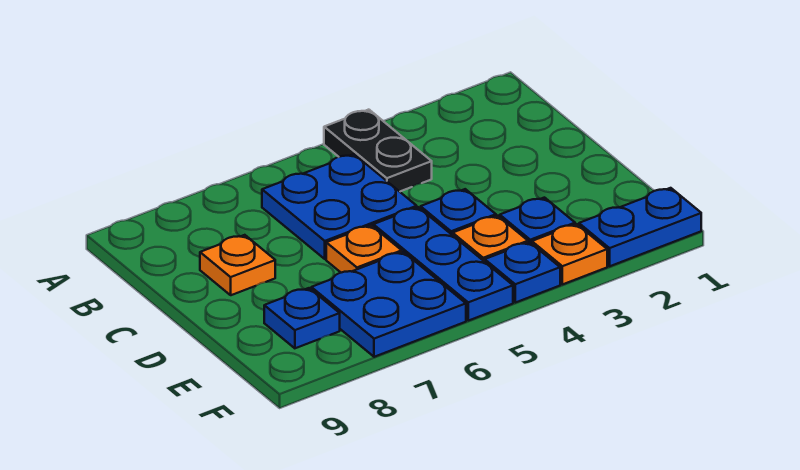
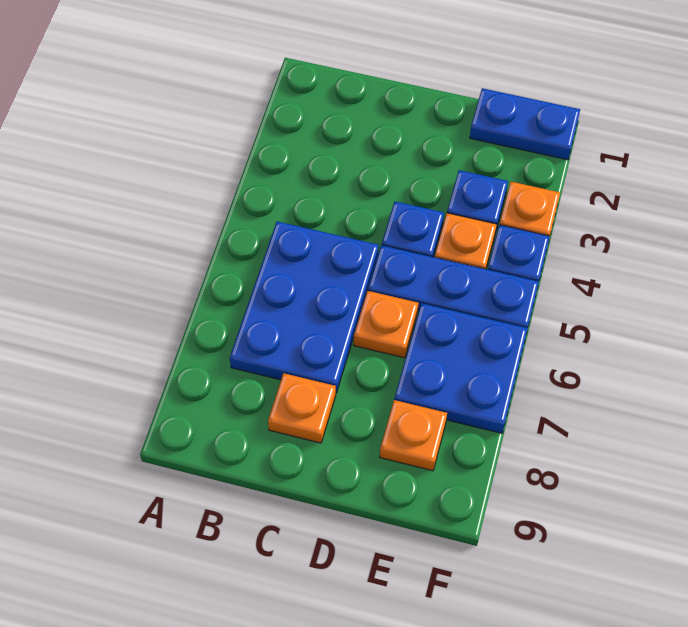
black 1x2 plate [324,110,432,192] -> none
blue 2x2 plate [262,154,417,259] -> blue 2x3 plate [230,221,379,393]
blue 1x1 plate [264,288,340,348] -> orange 1x1 plate [380,400,447,471]
blue 1x2 plate [579,188,701,266] -> blue 1x2 plate turned to [470,88,580,160]

